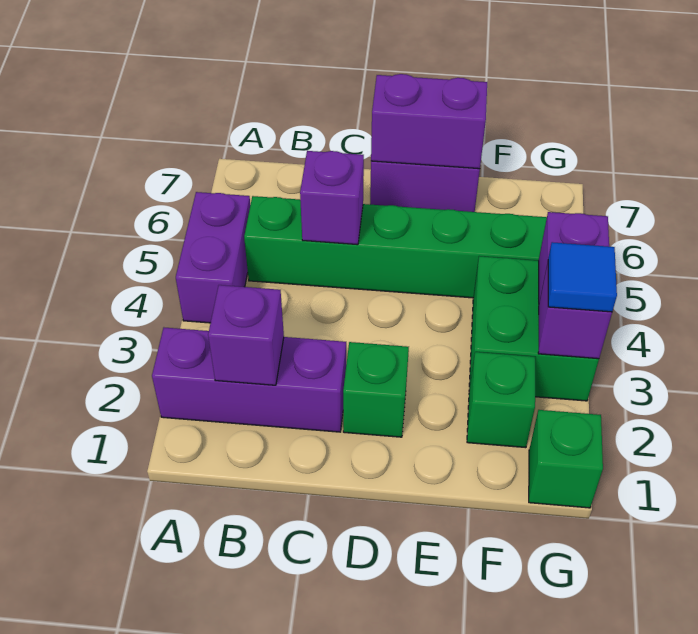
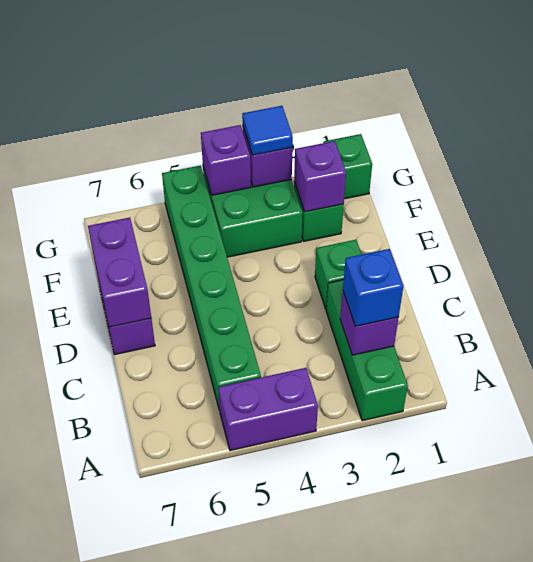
purple 1x3 brick [152,328,346,432] -> green 1x3 brick [326,280,408,421]
none -> blue 1x1 brick [343,249,403,326]
purple 1x1 brick [300,151,364,245] -> purple 1x1 brick moved to [294,141,346,212]

